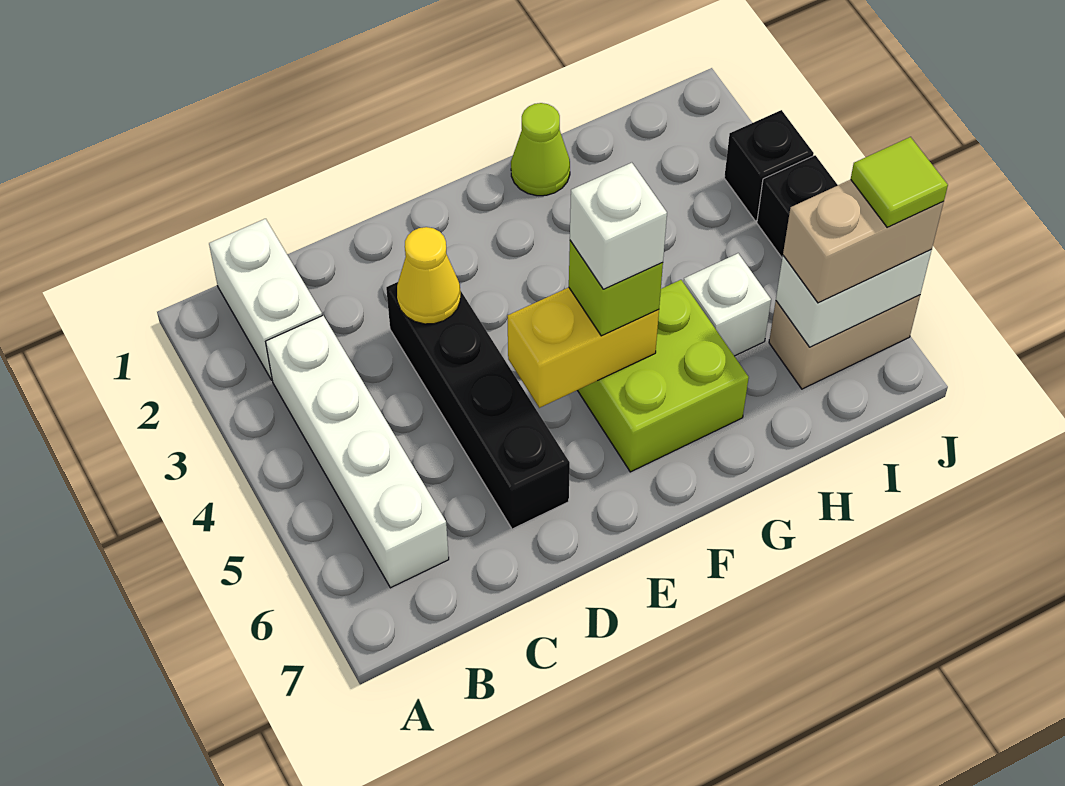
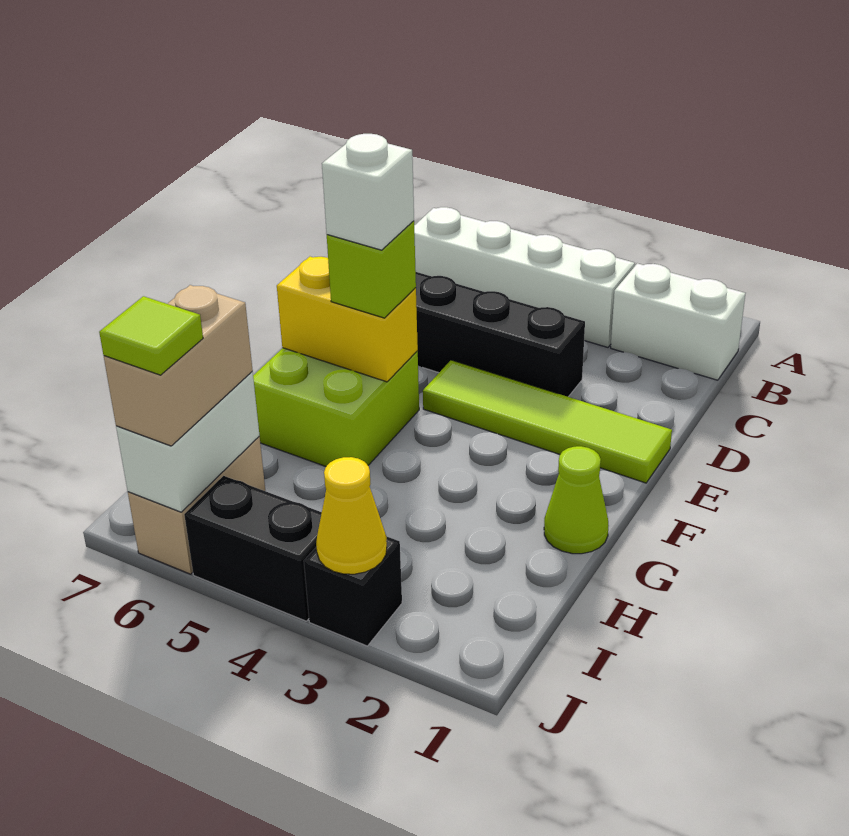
yellow 1x1 cone [397,227,460,324] -> yellow 1x1 cone moved to [316,457,387,574]
none -> lime 1x4 tile [423,360,672,483]
yellow 1x2 brick [508,287,659,408] -> yellow 1x2 brick turned to [277,257,418,382]
white 1x1 brick [684,253,771,356] -> none

